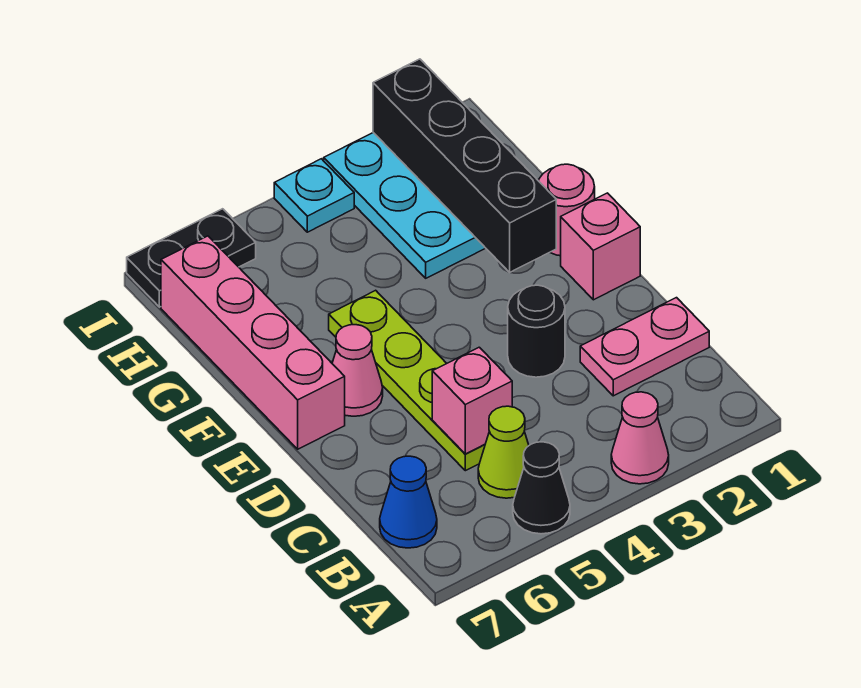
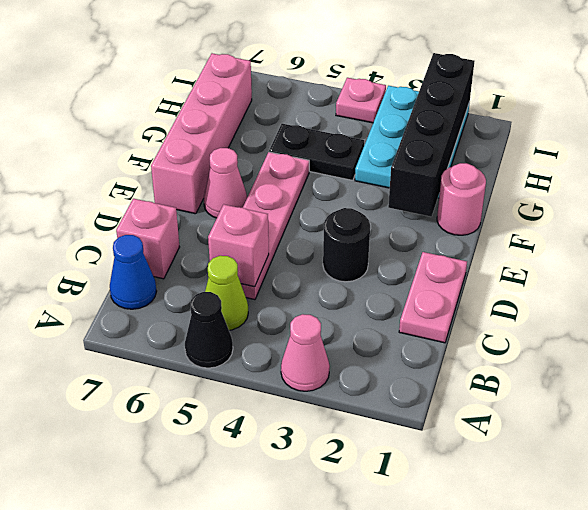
pink 1x2 plate [580,298,709,396] -> pink 1x2 plate turned to [399,252,467,343]
lime 1x4 plate [329,290,485,471] -> pink 1x4 plate [241,152,309,300]
pink 1x1 brick [561,193,640,300] -> pink 1x1 brick moved to [116,199,179,279]
cyan 1x1 plate [274,159,354,232] -> pink 1x1 plate [336,78,386,123]
black 1x2 plate [127,209,256,307] -> black 1x2 plate moved to [269,124,364,180]

